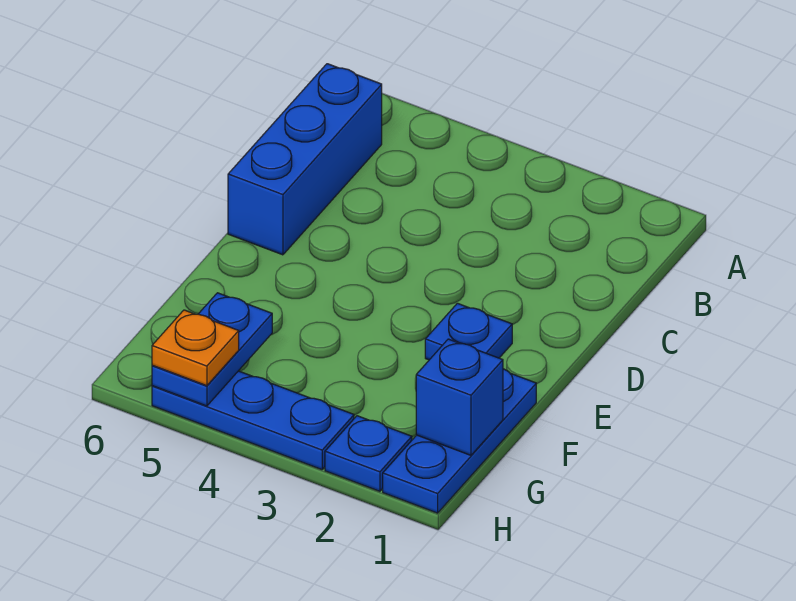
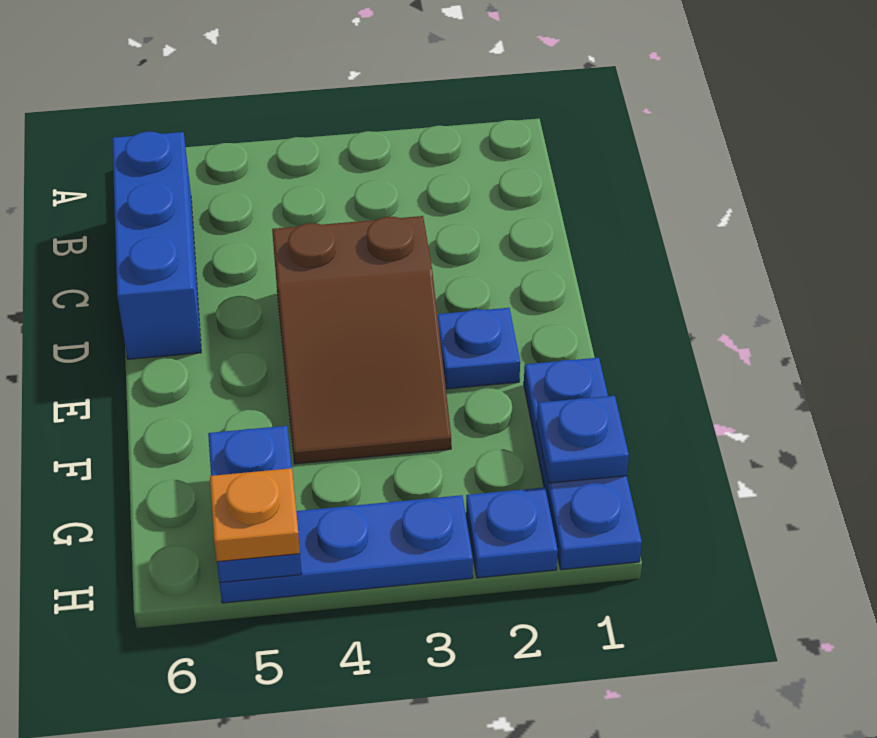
none -> brown 2x3 slope [272,216,451,464]
blue 1x1 brick [416,339,503,455] -> blue 1x1 plate [537,396,629,483]

